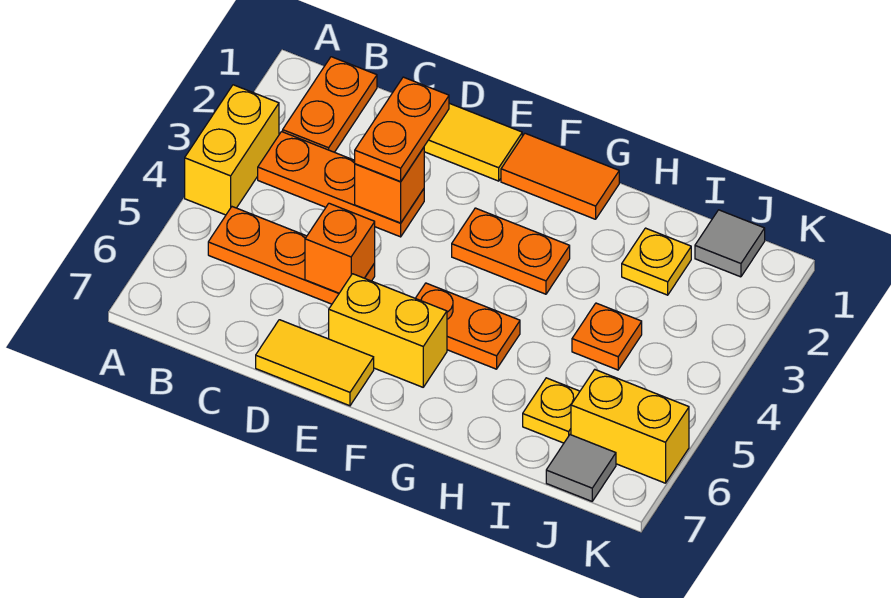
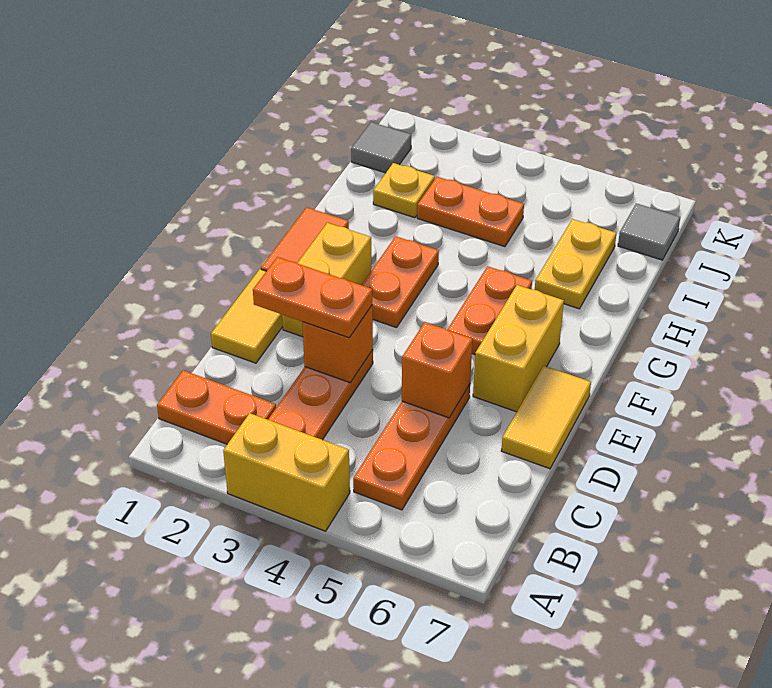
orange 1x1 plate [572,303,642,370] -> orange 1x2 plate [417,177,524,247]
yellow 1x1 plate [523,378,580,443] -> yellow 1x2 plate [535,219,616,309]
yellow 1x2 brick [571,370,689,483] -> yellow 1x2 brick moved to [282,223,371,337]

